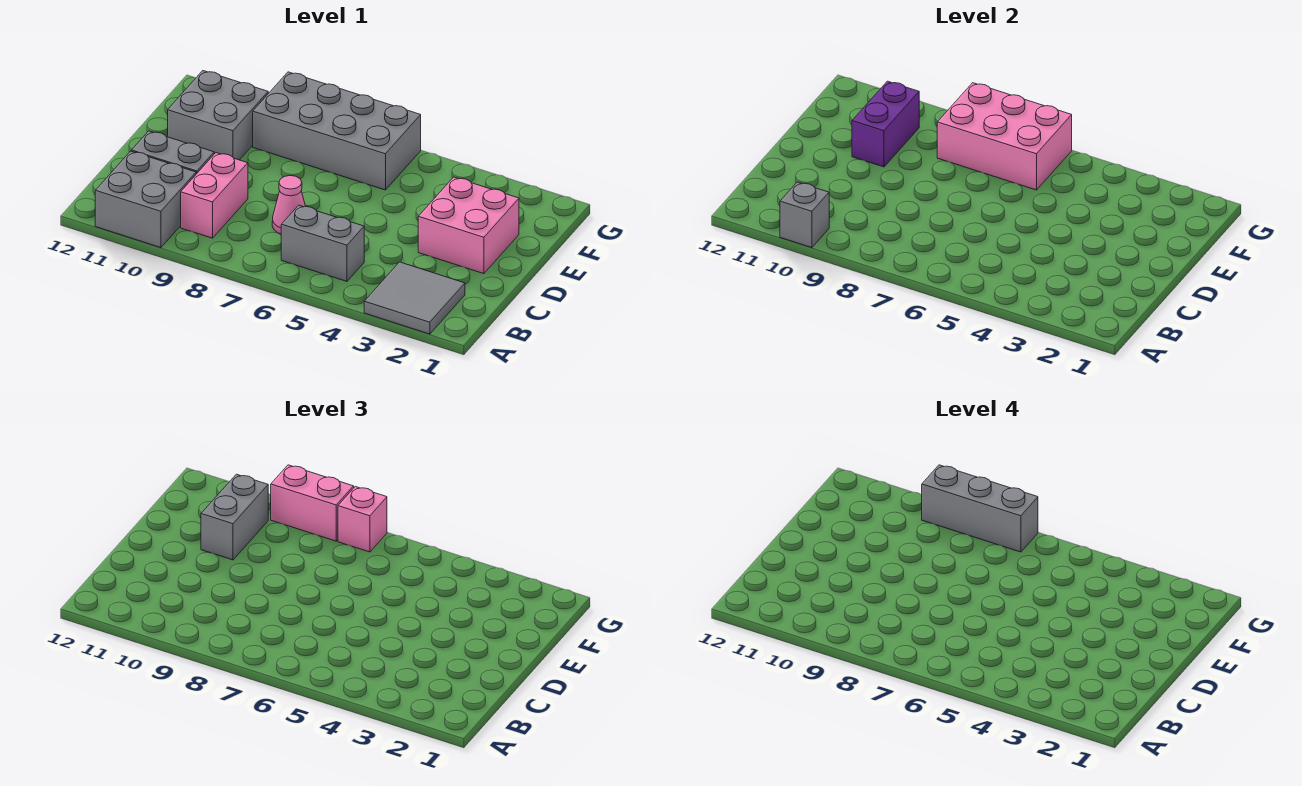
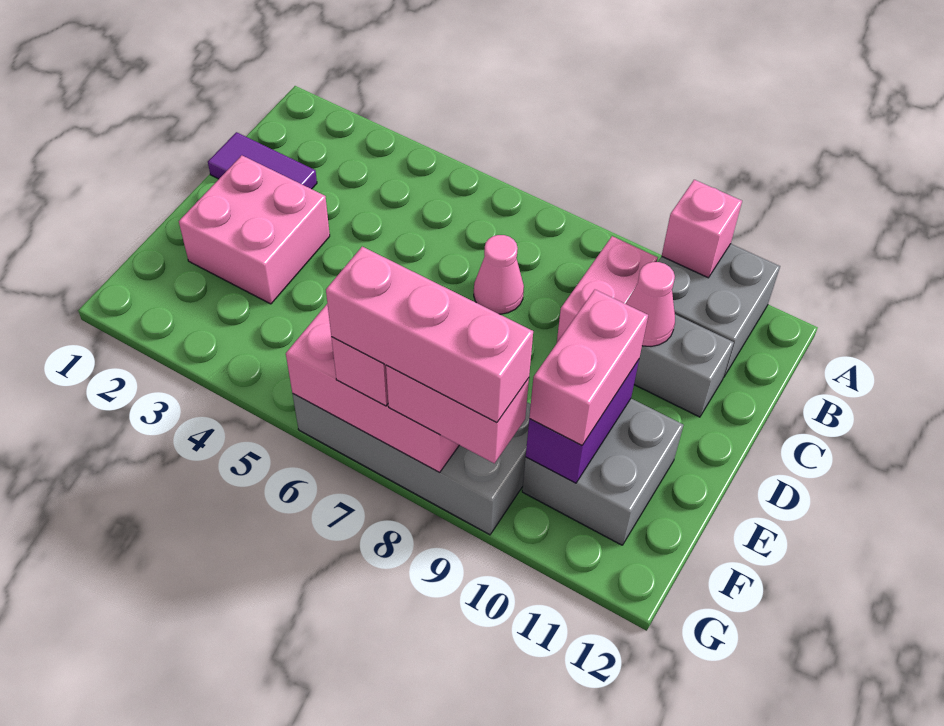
grey 2x2 tile [364,262,465,334] -> none
grey 1x1 brick [780,182,829,248] -> pink 1x1 brick [662,180,742,278]
grey 1x2 brick [281,205,364,281] -> none
none -> purple 1x2 tile [208,132,317,189]
none -> pink 1x1 cone [626,262,675,346]
grey 1x2 brick [201,474,268,560] -> pink 1x2 brick [529,290,648,445]
grey 1x3 brick [922,465,1038,552] -> pink 1x3 brick [326,247,533,422]

